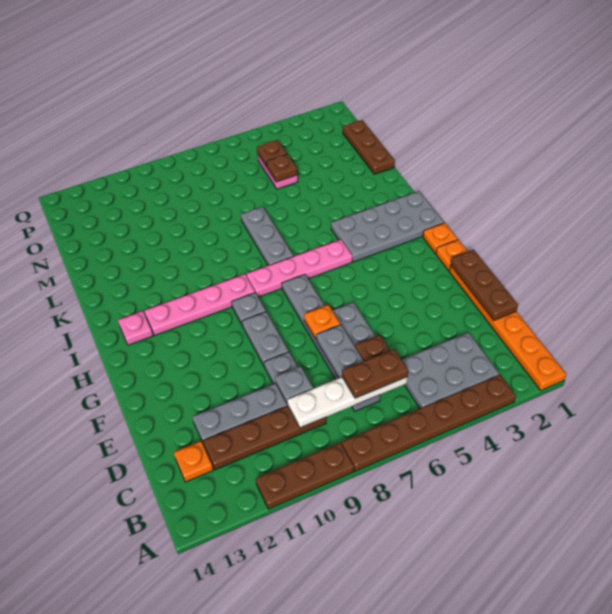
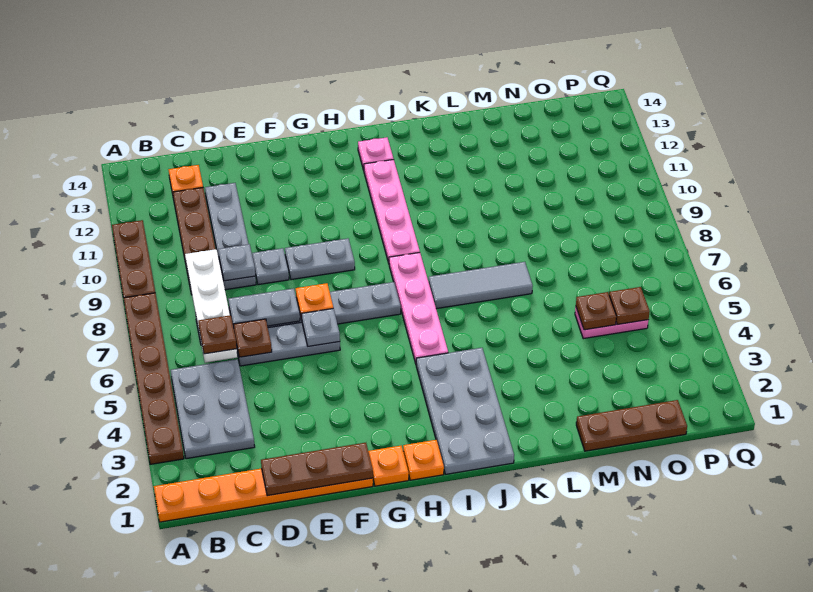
brown 1x2 plate [342,349,408,398] -> brown 1x1 plate [198,315,237,354]
grey 1x1 plate [232,292,266,326] -> grey 1x1 plate moved to [301,308,340,346]
grey 1x3 plate [241,207,293,266] -> grey 1x3 tile [429,262,533,309]

